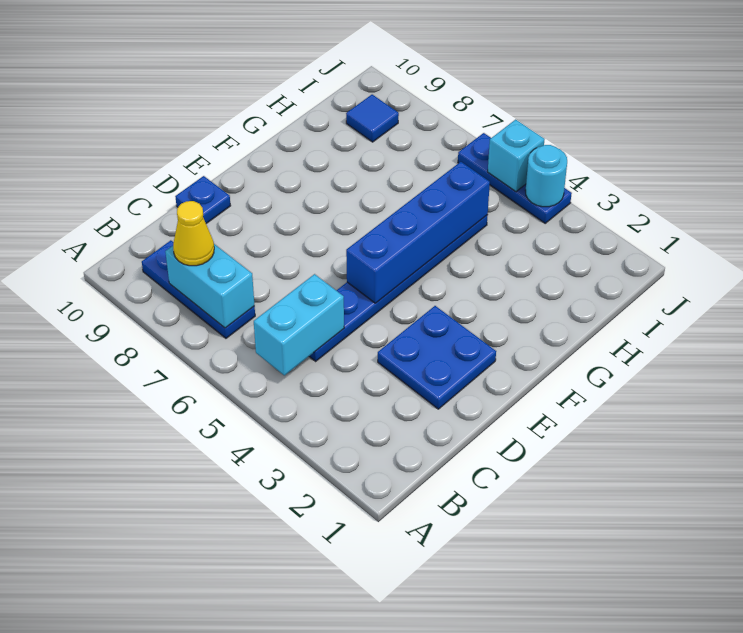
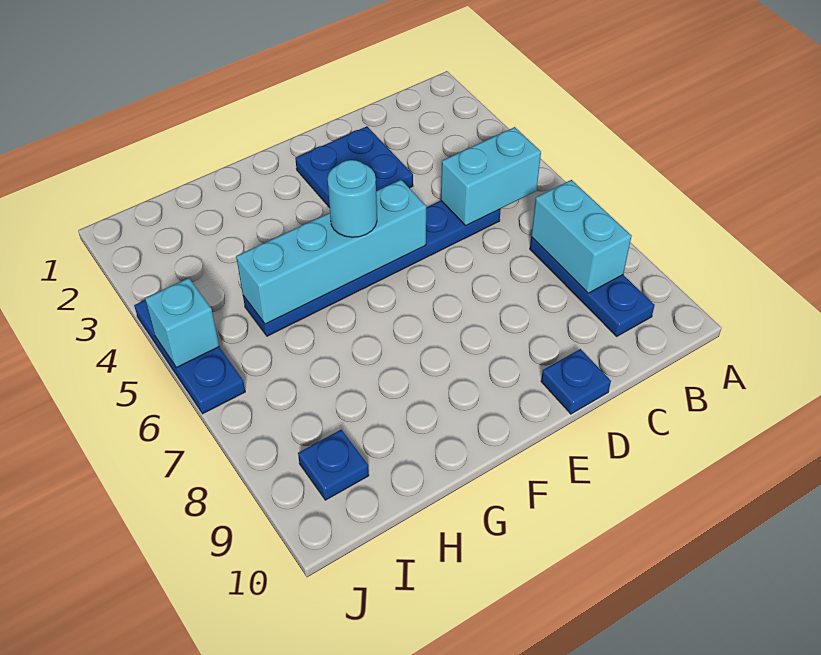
yellow 1x1 cone [173,201,214,266] -> none
blue 1x4 brick [346,162,490,303] -> cyan 1x4 brick [236,180,426,324]
blue 1x1 tile [346,95,399,142] -> blue 1x1 plate [298,430,369,500]
cyan 1x1 round brick [525,145,567,207] -> cyan 1x1 round brick moved to [328,160,377,237]

